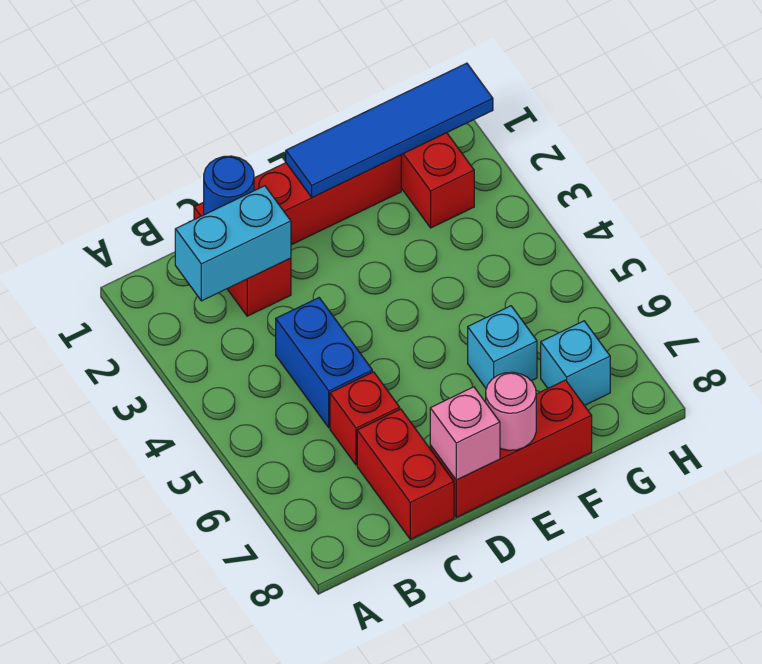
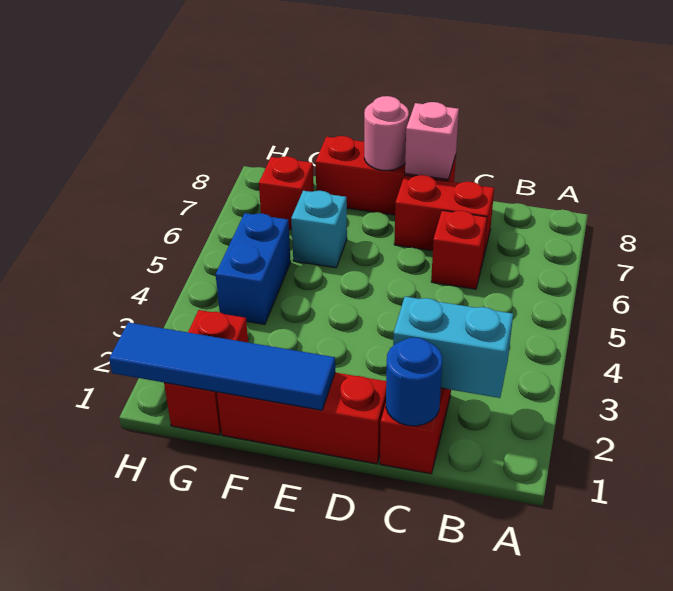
blue 1x2 brick [276,298,372,428] -> blue 1x2 brick moved to [216,213,291,324]
red 1x2 brick [357,409,454,539] -> red 1x2 brick turned to [394,175,494,255]
cyan 1x1 brick [541,321,610,405] -> red 1x1 brick [259,156,314,230]

